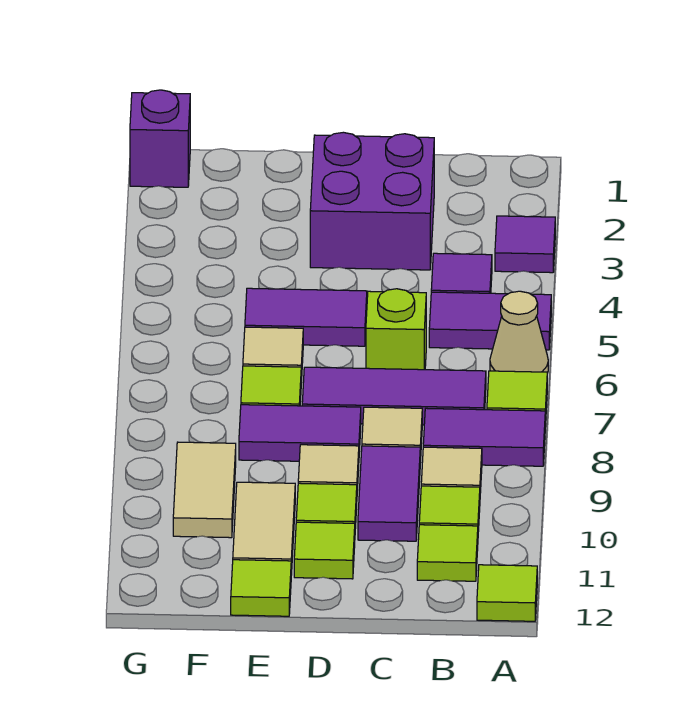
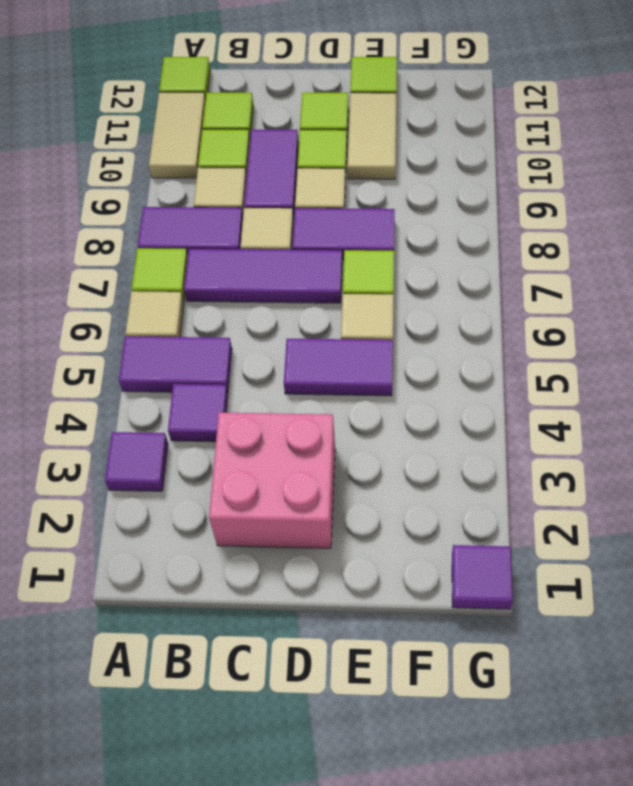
tan 1x1 cone [490,291,548,373] -> tan 1x1 tile [125,291,184,337]
purple 2x2 brick [310,132,434,270] -> pink 2x2 brick [209,413,335,548]
lime 1x1 brick [366,289,426,370] -> none
tan 1x2 tile [173,442,236,538] -> tan 1x2 tile moved to [149,92,206,178]
purple 1x1 brick [130,90,190,187] -> purple 1x1 tile [452,545,513,609]

